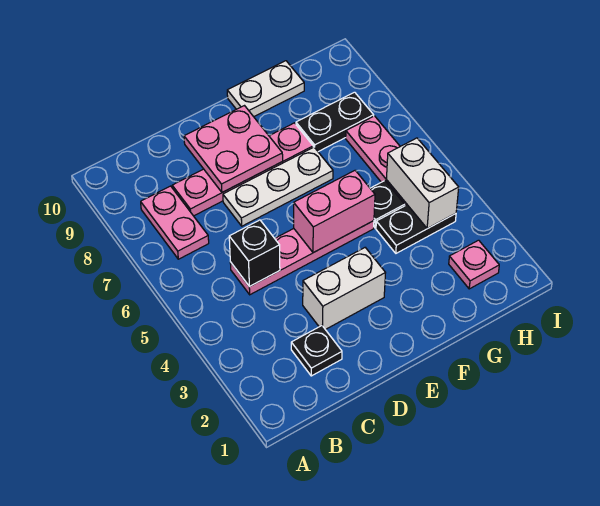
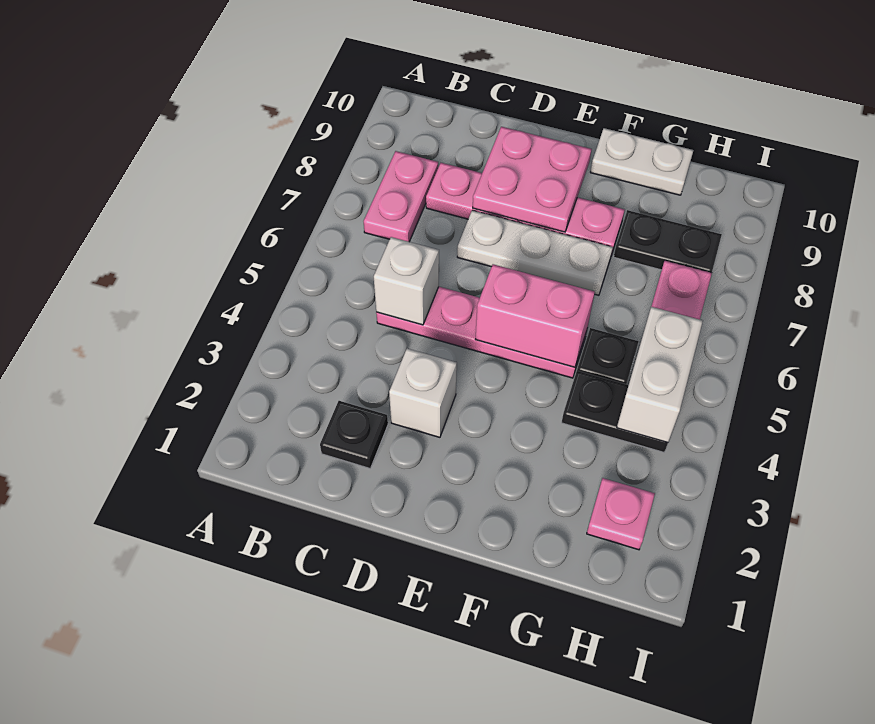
black 1x1 brick [229,220,280,287] -> white 1x1 brick [374,237,439,325]
white 1x2 brick [303,248,385,330] -> white 1x1 brick [389,349,457,437]

